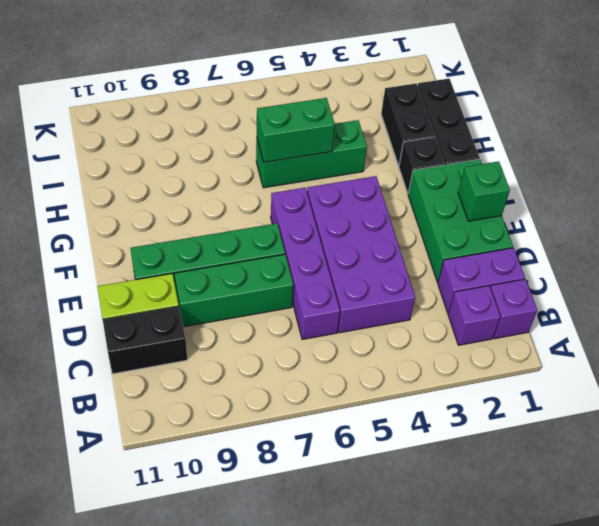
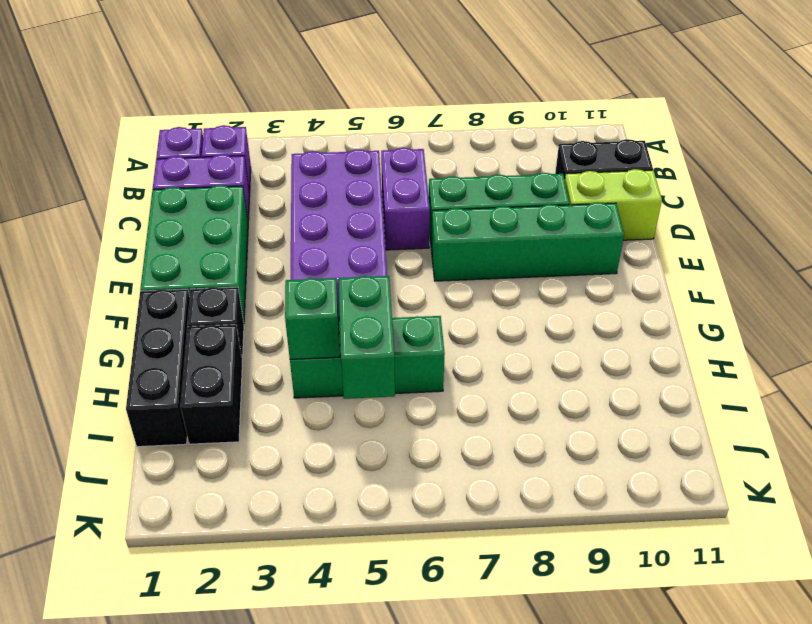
purple 1x4 brick [271,188,340,339] -> purple 1x2 brick [381,148,430,250]
green 1x1 brick [458,161,510,221] -> green 1x1 brick moved to [285,278,340,359]
green 1x2 brick [257,98,335,162] -> green 1x2 brick turned to [339,276,395,399]

